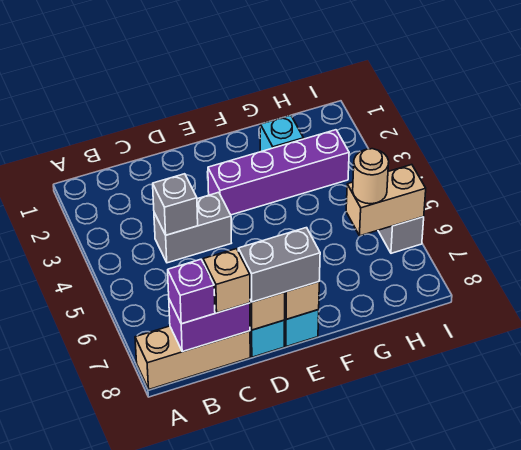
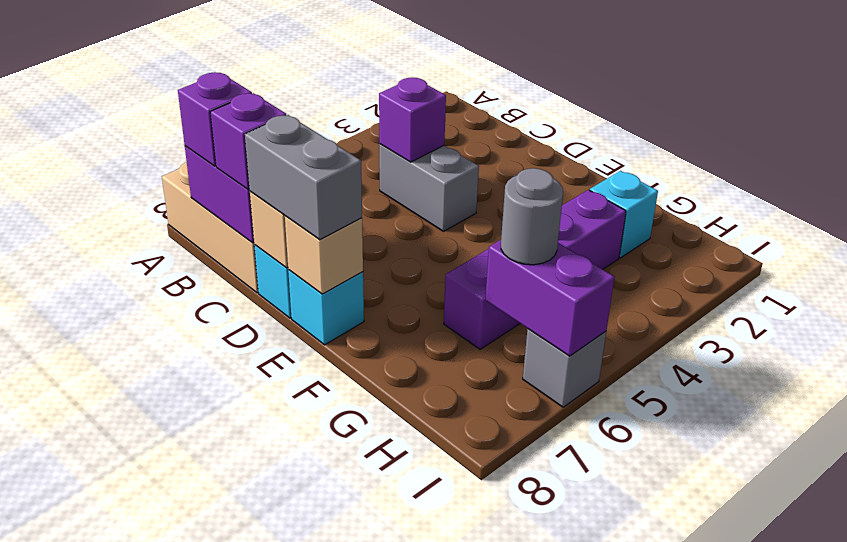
grey 1x1 brick [153,174,198,235] -> purple 1x1 brick [379,77,446,162]
tan 1x1 brick [203,249,250,313] -> purple 1x1 brick [210,93,286,189]
purple 1x4 brick [208,130,349,215] -> purple 1x4 brick turned to [444,190,626,349]
tan 1x2 brick [346,165,426,236] -> purple 1x2 brick [485,240,614,356]
tan 1x1 round brick [353,149,389,204] -> grey 1x1 round brick [501,168,563,265]

